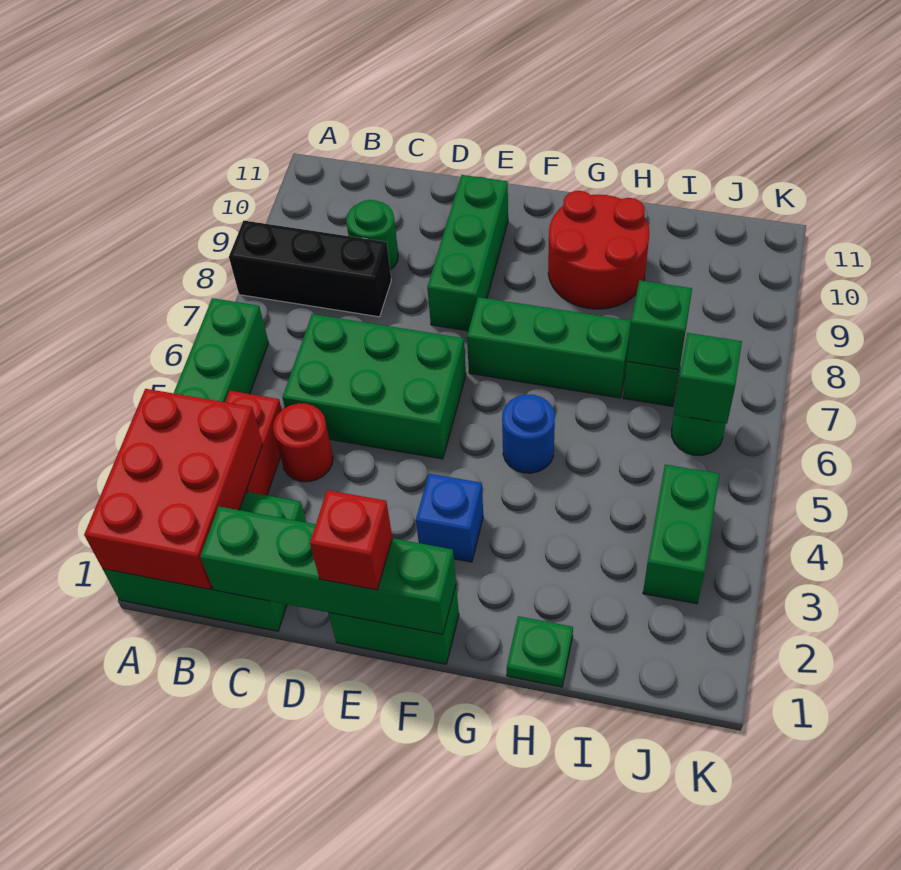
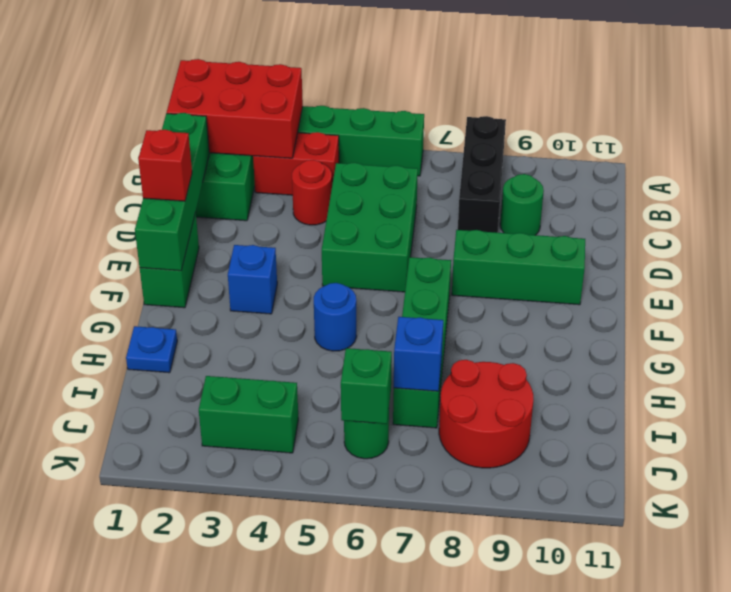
red 2x2 round brick [548,191,649,309] -> red 2x2 round brick moved to [439,360,534,468]
green 1x1 plate [507,616,573,687] -> blue 1x1 plate [126,326,177,373]
green 1x1 brick [627,280,692,370] -> blue 1x1 brick [394,317,443,391]

